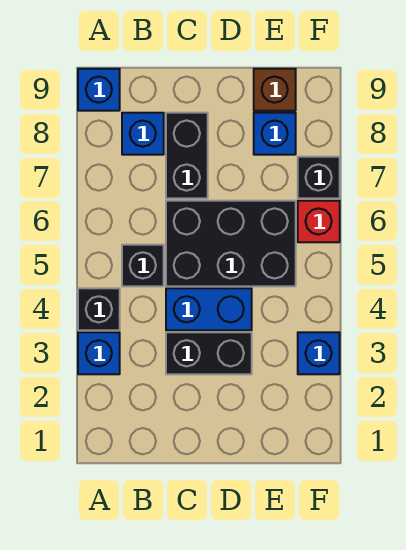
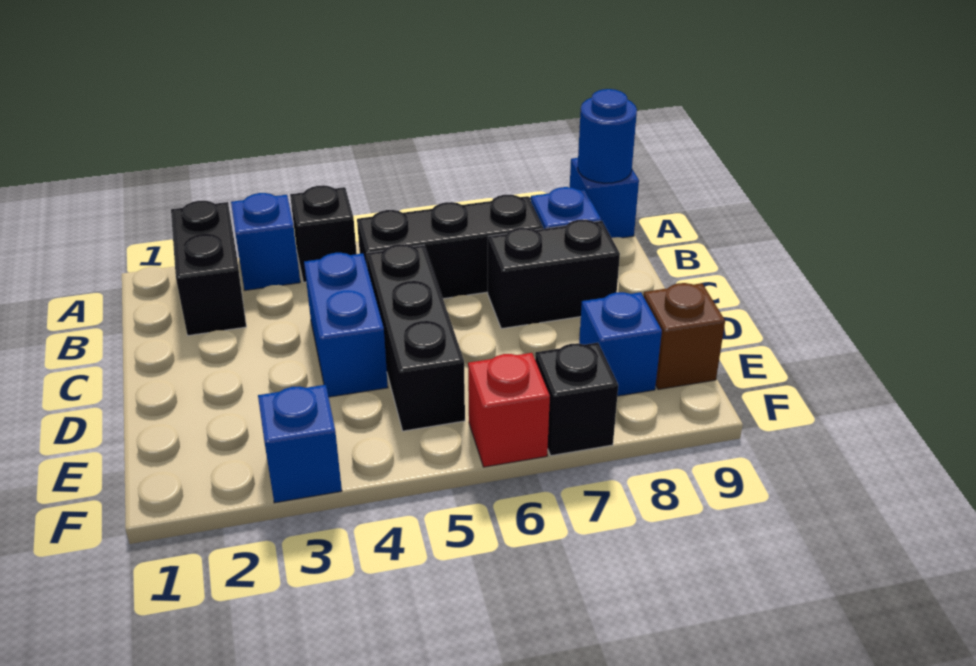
none -> blue 1x1 round brick [578,89,637,183]
black 1x1 brick [122,245,164,286] -> black 1x3 brick [357,195,543,299]
black 1x2 brick [166,332,252,374] -> black 1x2 brick moved to [171,201,246,336]
black 2x3 brick [166,201,296,286] -> black 1x3 brick [366,244,465,431]

